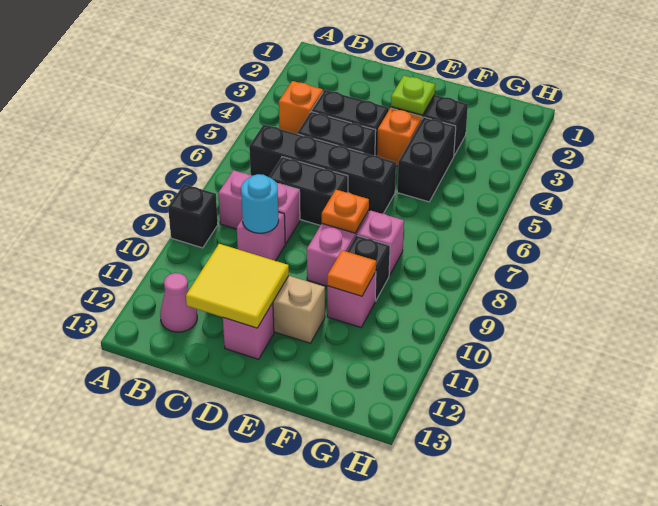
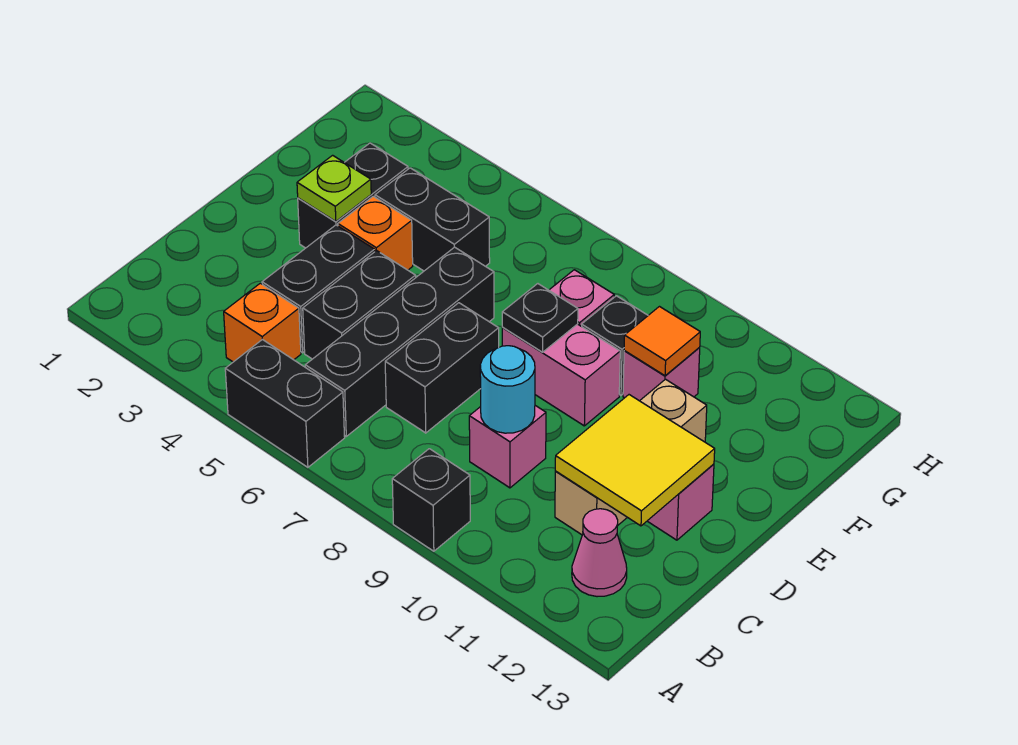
none -> black 1x2 brick [225,339,345,467]
pink 1x2 brick [218,170,300,244] -> none
orange 1x1 plate [322,190,369,233] -> black 1x1 plate [502,284,578,352]

